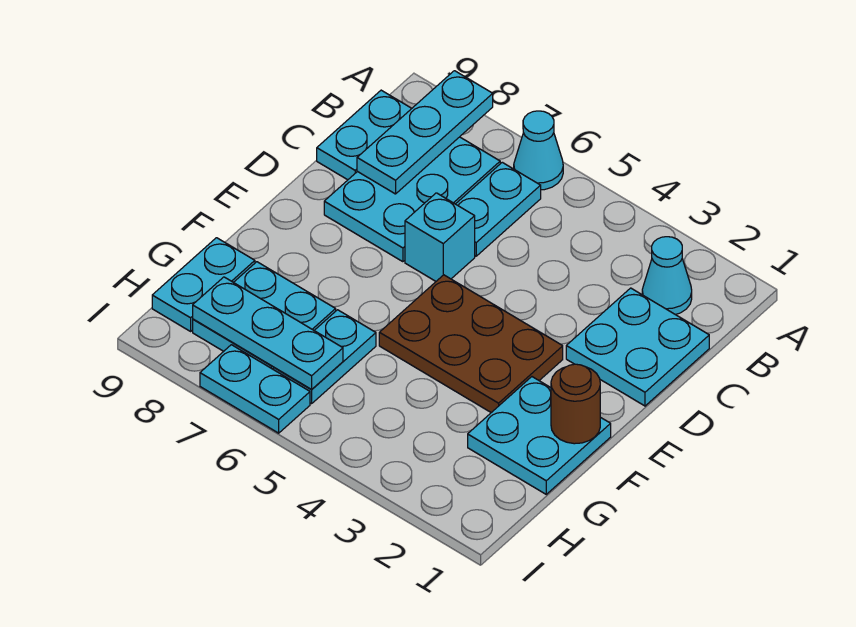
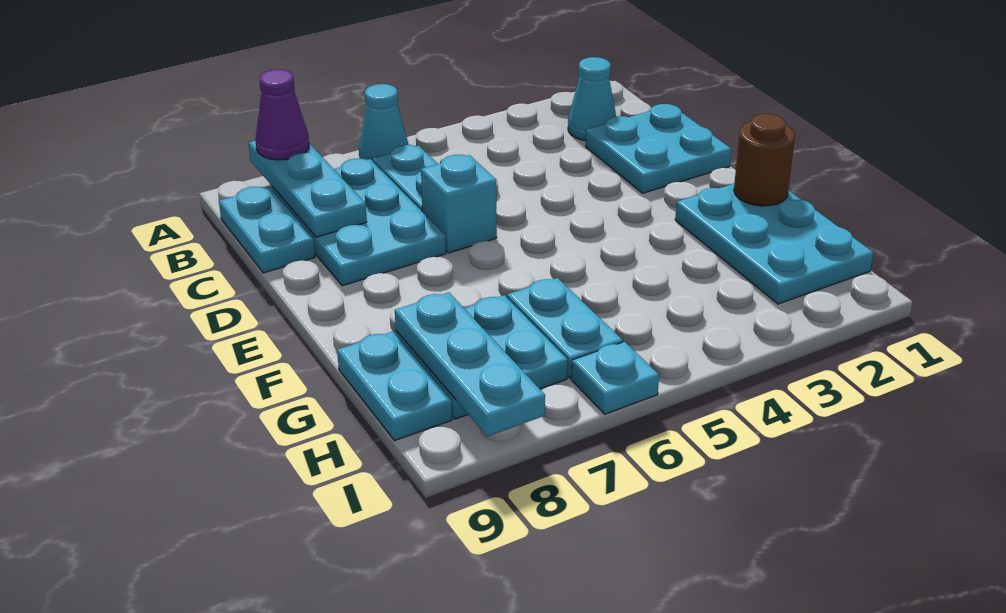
none -> purple 1x1 cone [255,69,309,160]
brown 2x3 plate [379,275,563,413] -> none
cyan 2x2 plate [468,377,611,494] -> cyan 2x3 plate [675,184,873,304]
cyan 1x3 plate [193,277,343,390] -> cyan 1x3 plate turned to [395,293,545,437]
cyan 1x2 plate [200,345,310,433] -> cyan 1x1 plate [571,342,659,414]

